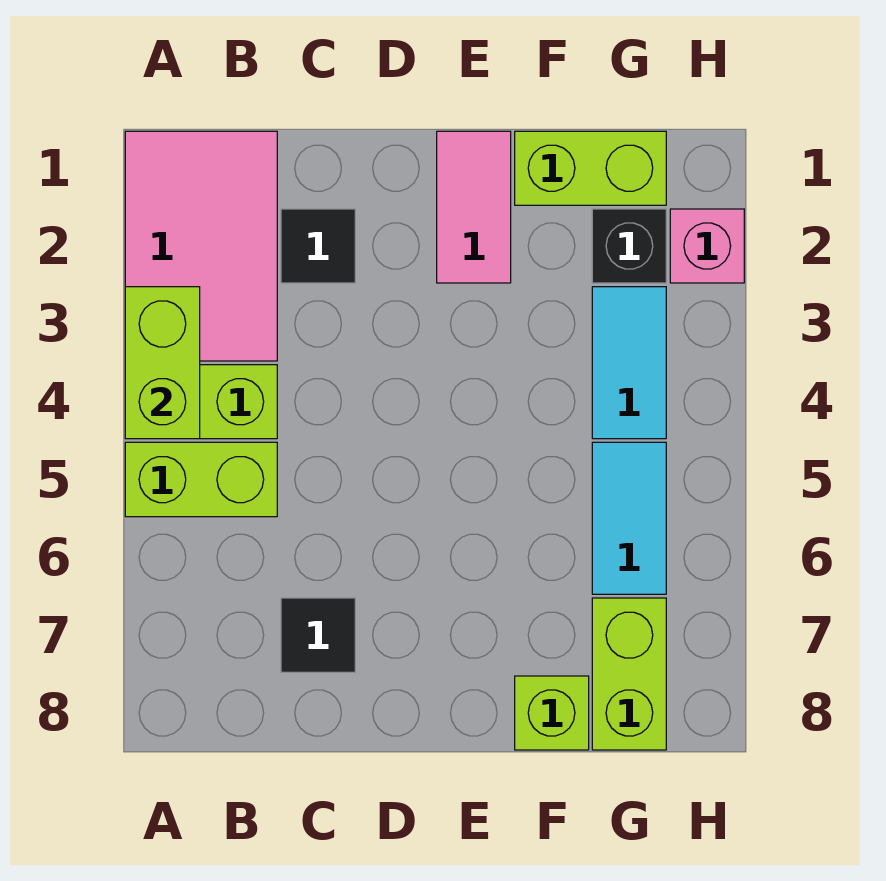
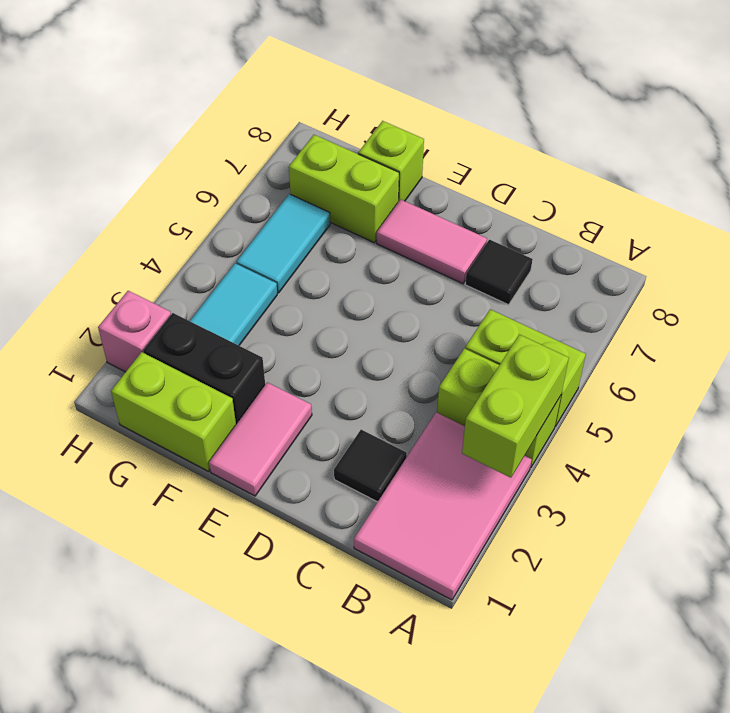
none -> pink 1x2 tile [377,200,487,284]
black 1x1 brick [592,209,666,283] -> black 1x2 brick [143,313,265,424]
lime 1x2 brick [592,598,666,750] -> lime 1x2 brick turned to [289,135,399,243]

